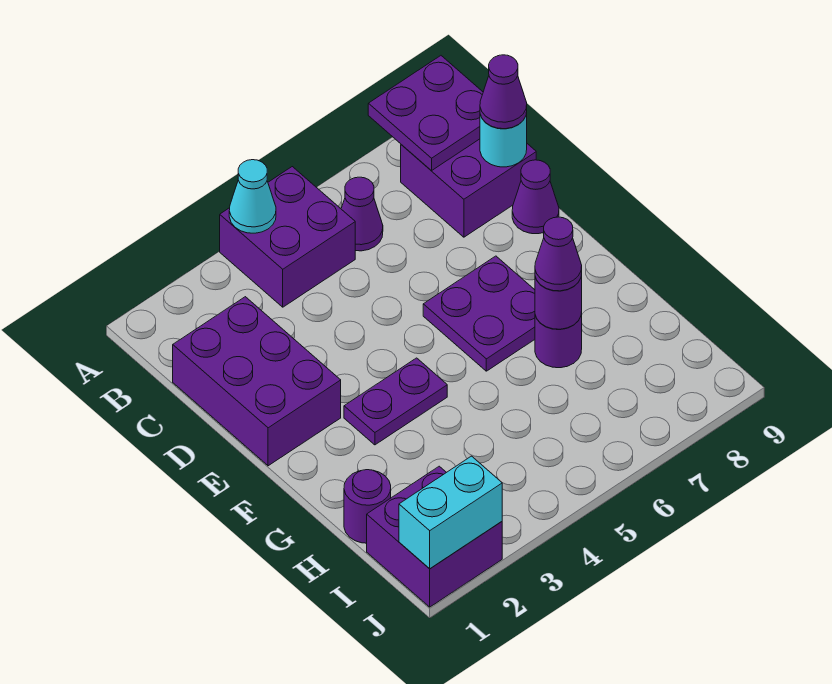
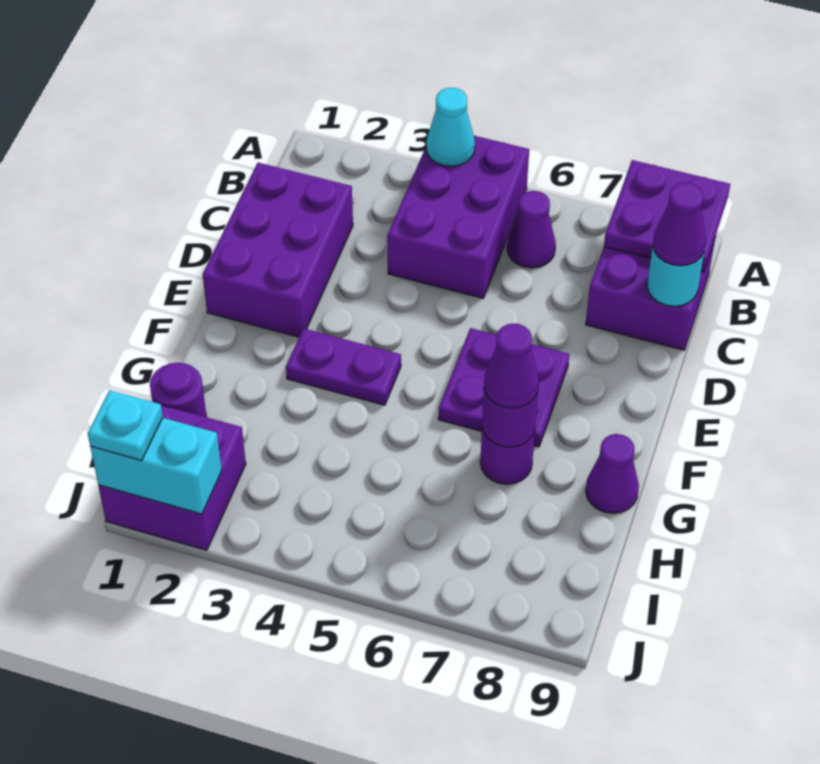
purple 2x2 brick [220,167,355,307] -> purple 2x3 brick [387,136,529,298]
purple 1x1 cone [512,160,559,234] -> purple 1x1 cone moved to [586,434,639,513]
none -> cyan 1x1 plate [88,390,163,461]

